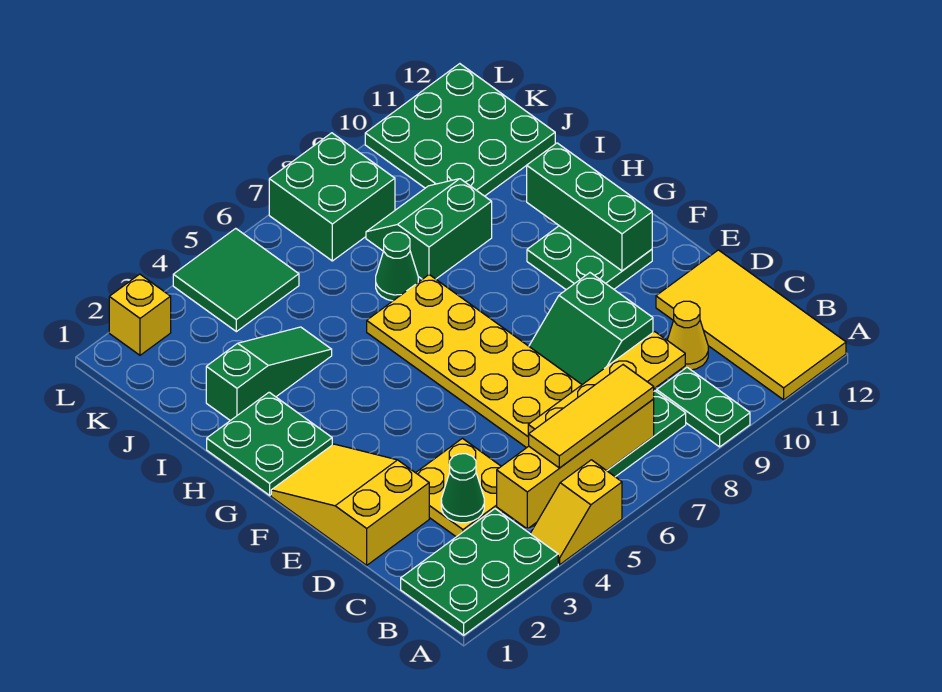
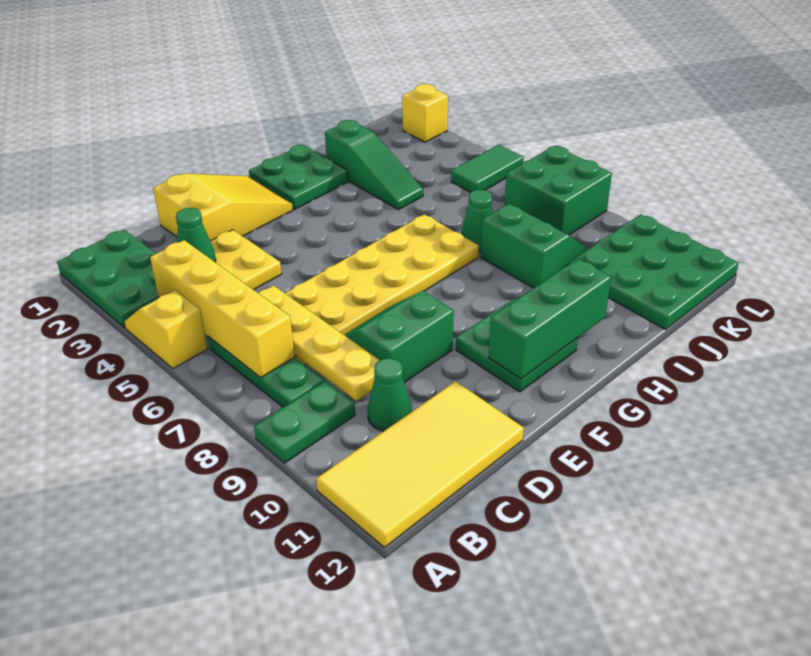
yellow 1x3 tile [528,365,654,468] -> none
yellow 1x1 cone [667,301,708,370] -> green 1x1 cone [368,358,412,431]
green 2x2 tile [173,228,299,332] -> green 1x2 tile [451,144,524,192]

